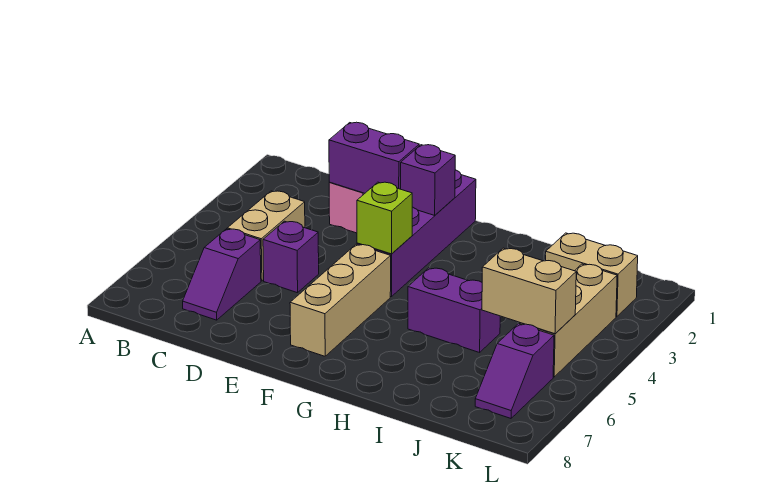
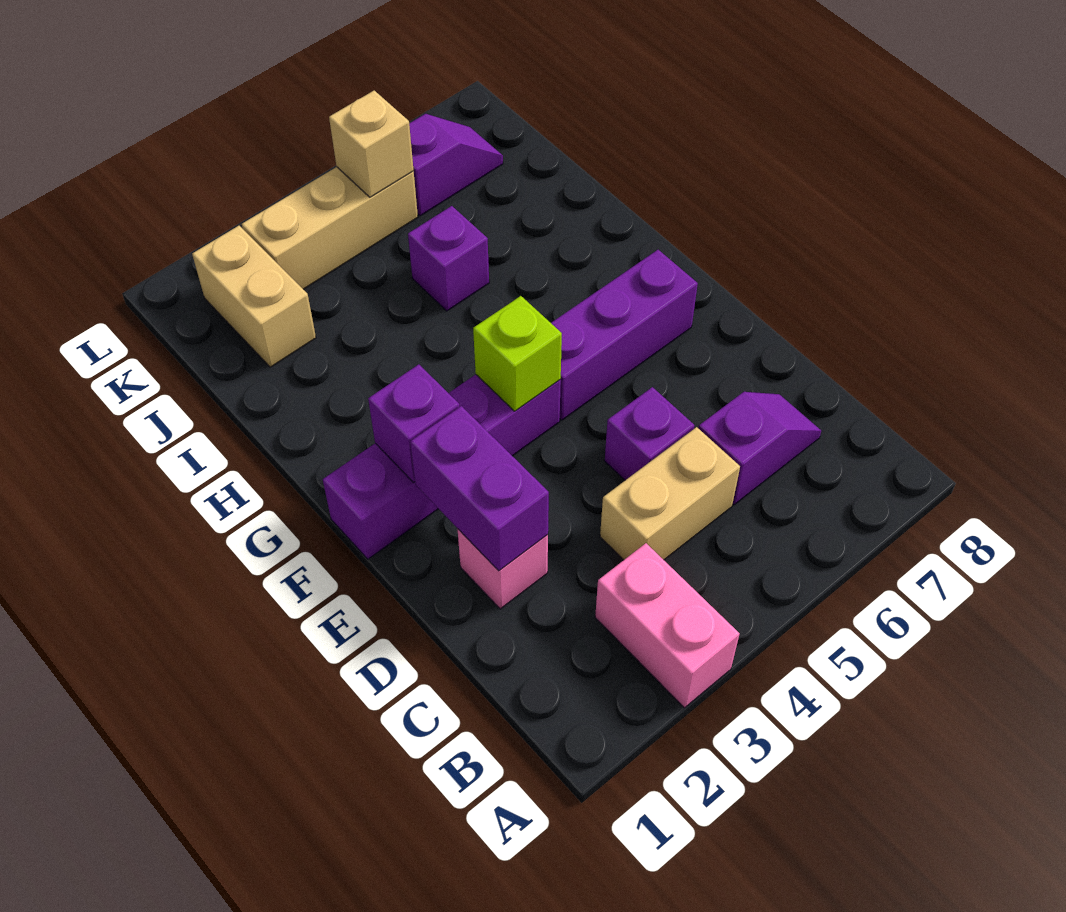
none -> pink 1x2 brick [595,543,740,708]
tan 1x3 brick [290,244,391,356] -> purple 1x3 brick [551,250,698,420]
purple 1x2 brick [408,268,500,352] -> purple 1x1 brick [408,206,489,311]
tan 1x2 brick [482,248,576,334] -> tan 1x1 brick [329,91,414,197]

